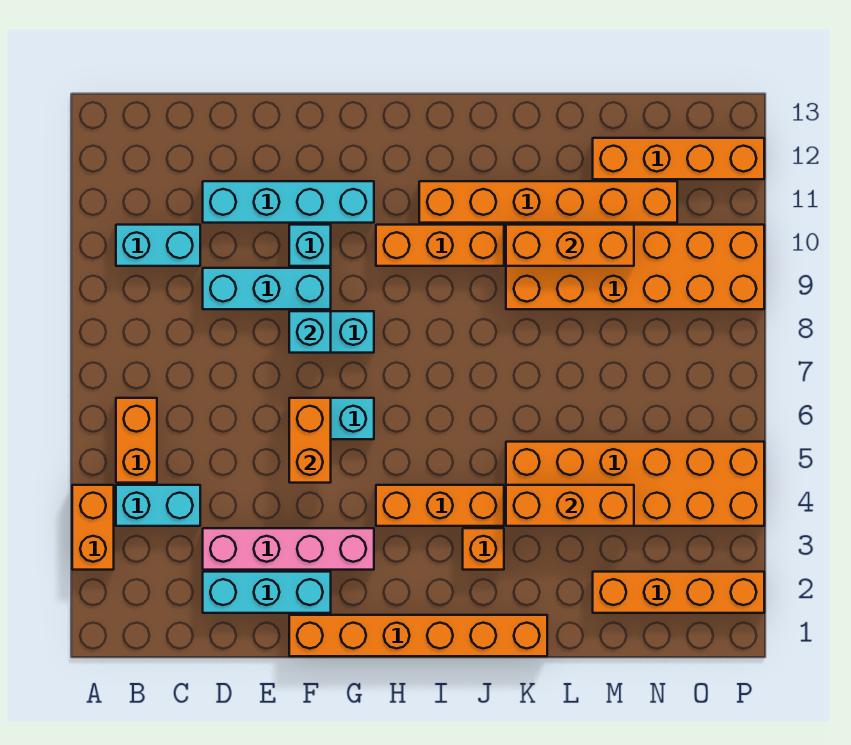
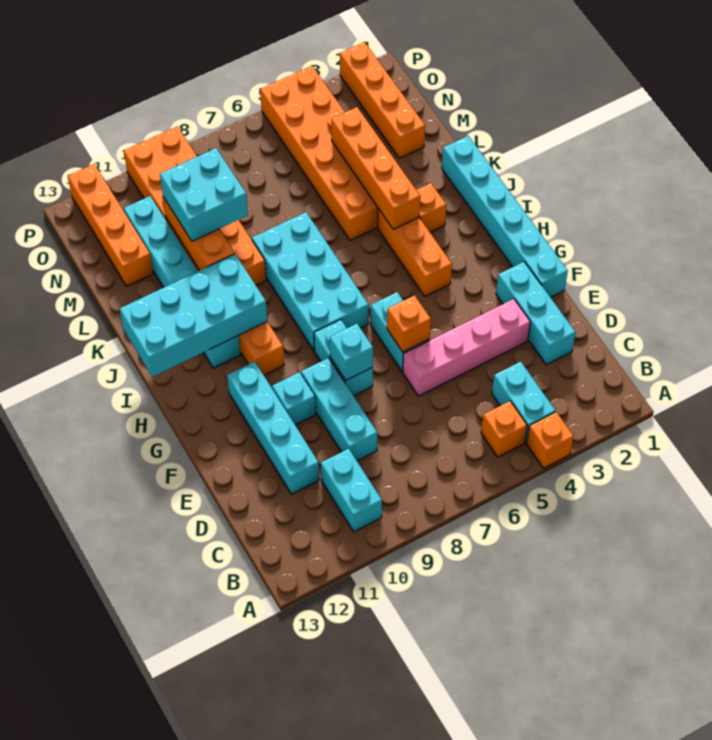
orange 1x2 brick [72,485,114,570] -> orange 1x1 brick [527,412,574,468]
orange 1x2 brick [116,398,157,483] -> orange 1x1 brick [481,401,527,457]
pink 1x4 brick [203,528,374,570] -> pink 1x4 brick turned to [403,299,530,396]
orange 1x6 brick [289,615,547,656] -> cyan 1x6 brick [442,136,568,297]
orange 1x2 brick [289,398,331,483] -> orange 1x1 brick [387,295,431,352]
none -> cyan 2x4 brick [252,212,369,351]
none -> cyan 2x4 brick [120,254,267,377]
orange 1x6 brick [419,181,677,223] -> cyan 1x6 brick [124,196,240,368]
orange 1x3 brick [506,485,634,526] -> orange 1x4 brick [331,107,420,229]
none -> cyan 2x2 brick [160,148,248,241]

